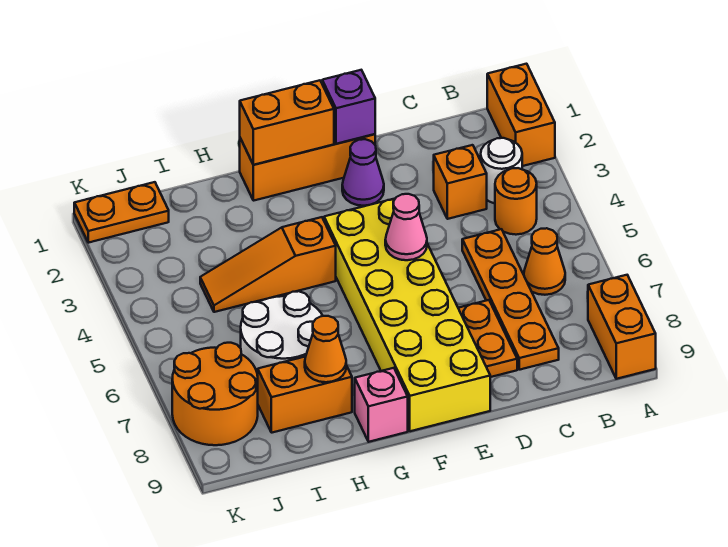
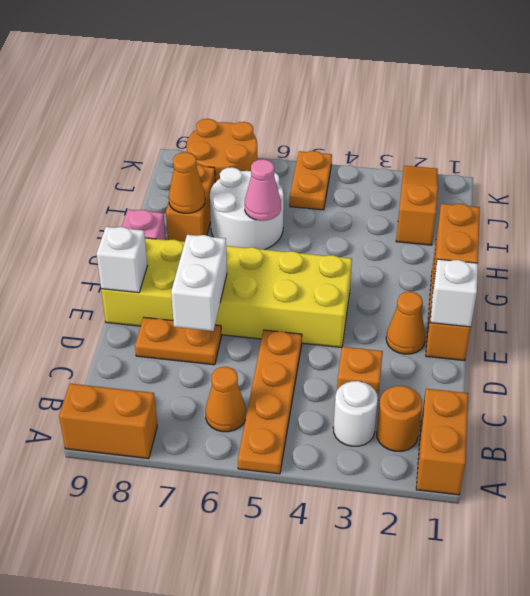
orange 1x2 brick [487,64,555,166] -> orange 1x2 brick turned to [416,389,468,495]
orange 1x1 round brick [495,168,537,235] -> orange 1x1 round brick moved to [377,386,423,451]
orange 1x4 plate [462,229,559,370] -> orange 1x4 plate turned to [238,330,302,474]
none -> white 1x2 brick [171,235,227,331]
purple 1x1 brick [322,70,375,144] -> white 1x1 brick [430,259,478,327]
purple 1x1 cone [342,139,384,206] -> orange 1x1 cone [386,292,425,354]
pink 1x1 cone [385,194,427,260] -> pink 1x1 cone moved to [245,159,281,221]
none -> white 1x1 brick [96,227,148,293]
orange 1x3 slope [200,217,336,312] -> orange 1x3 slope moved to [396,166,438,245]
orange 1x2 plate [74,182,169,243] -> orange 1x2 plate moved to [290,151,332,210]

